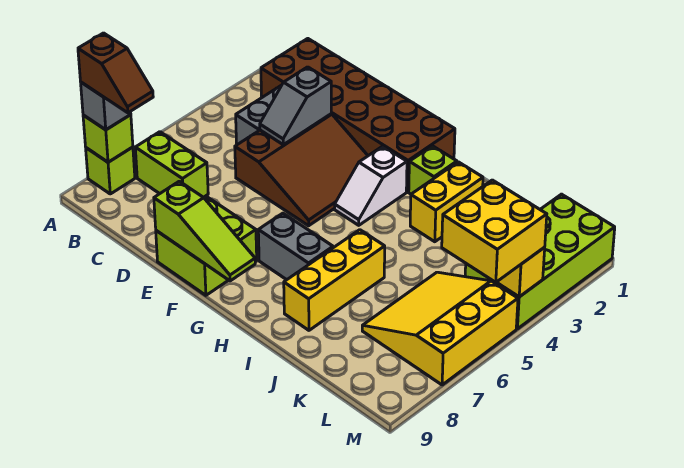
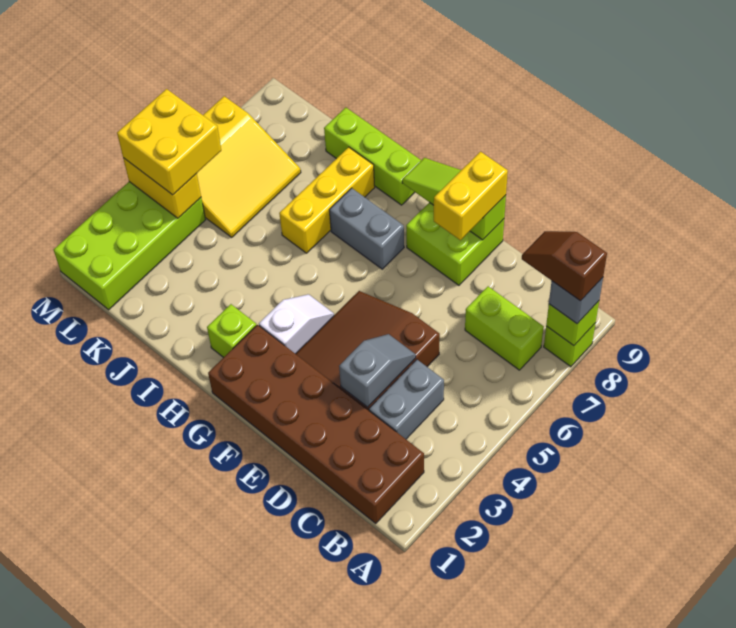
none -> lime 1x3 brick [324,108,421,205]
yellow 1x2 brick [410,162,483,242] -> yellow 1x2 brick moved to [434,152,508,240]

